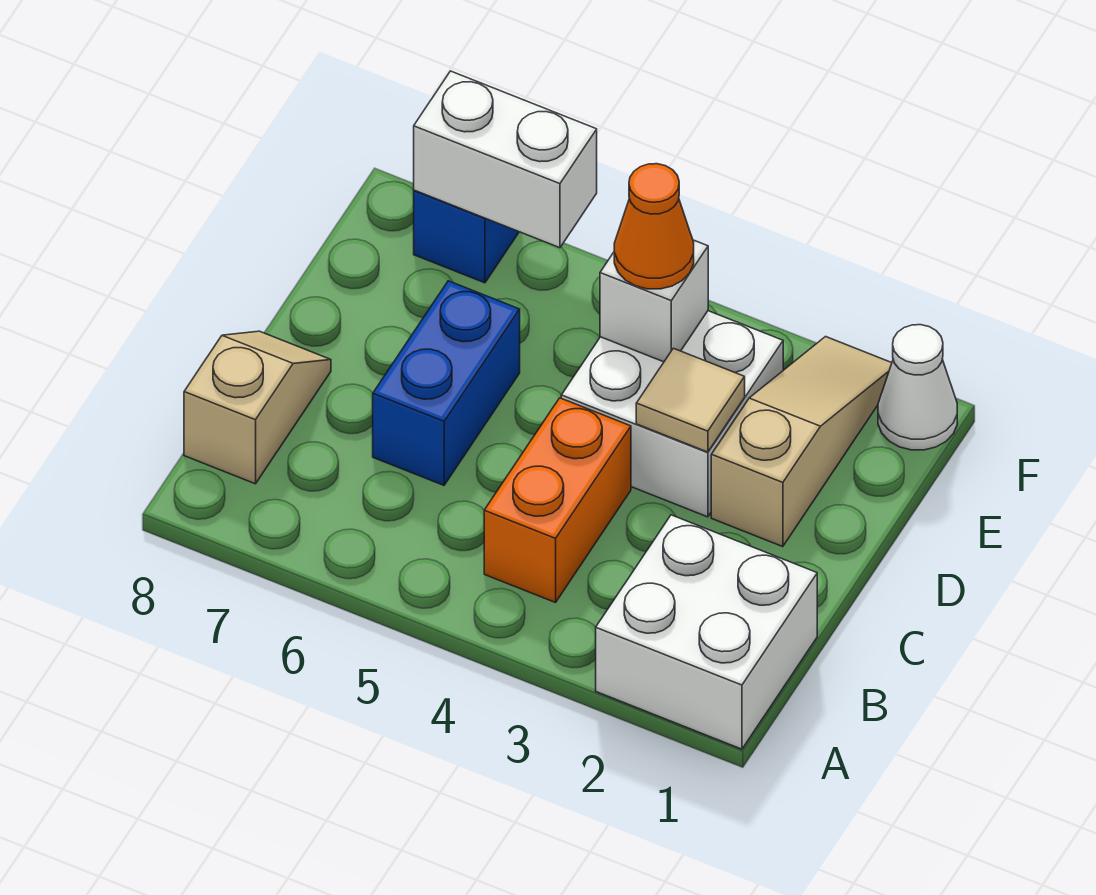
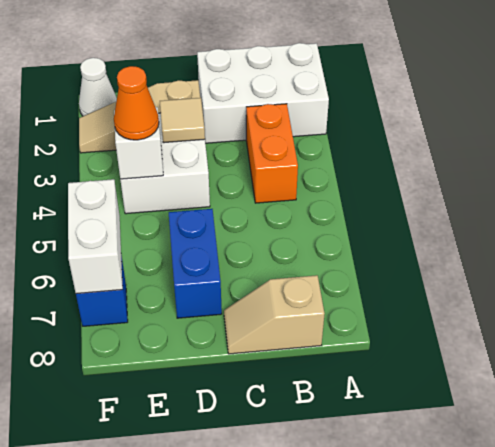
white 2x2 brick [596,515,817,749] -> white 2x3 brick [197,43,329,143]
orange 1x2 brick [484,398,631,603] -> orange 1x2 brick turned to [246,104,298,203]
blue 1x2 brick [373,281,520,485] -> blue 1x2 brick turned to [169,209,222,318]

